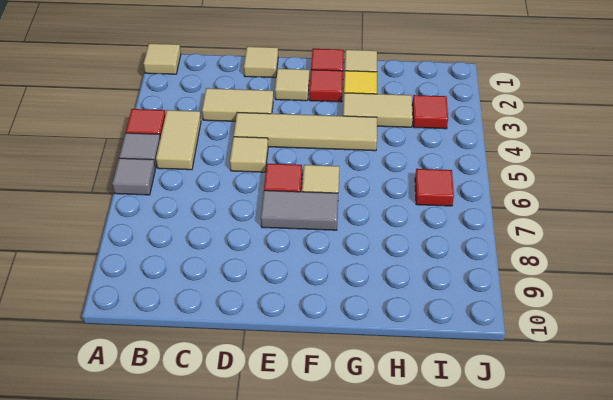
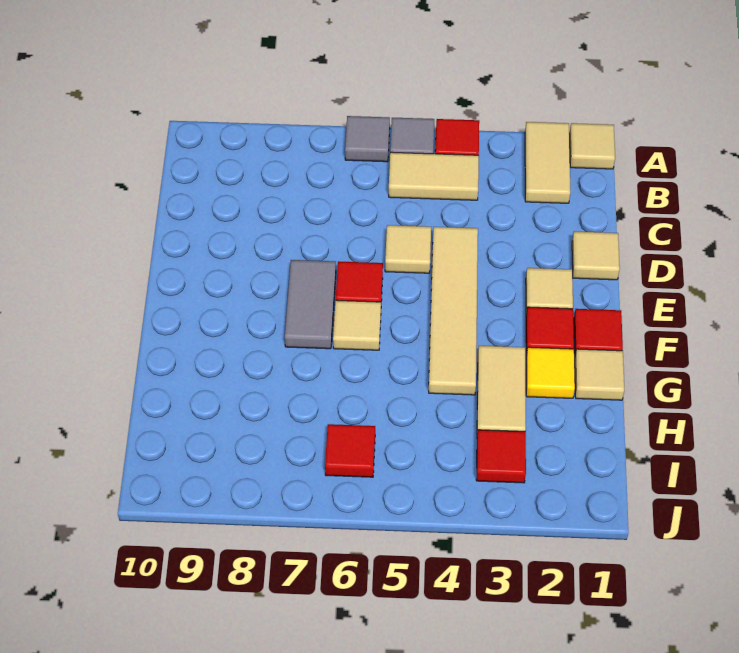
tan 1x2 tile [202,88,273,121] -> tan 1x2 tile moved to [525,122,570,203]

